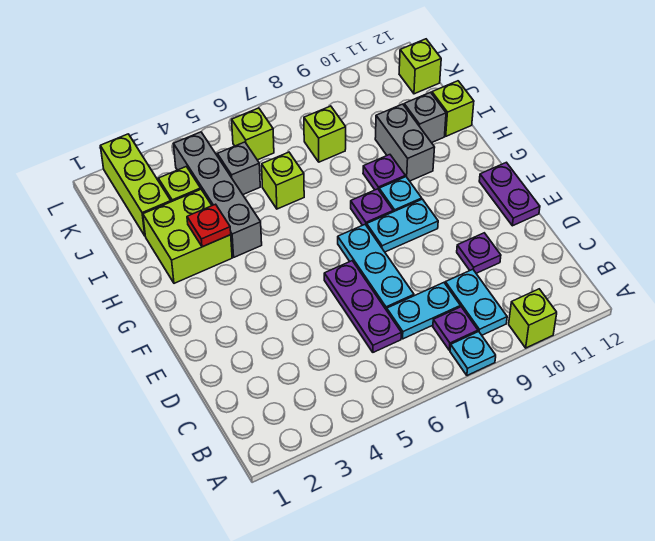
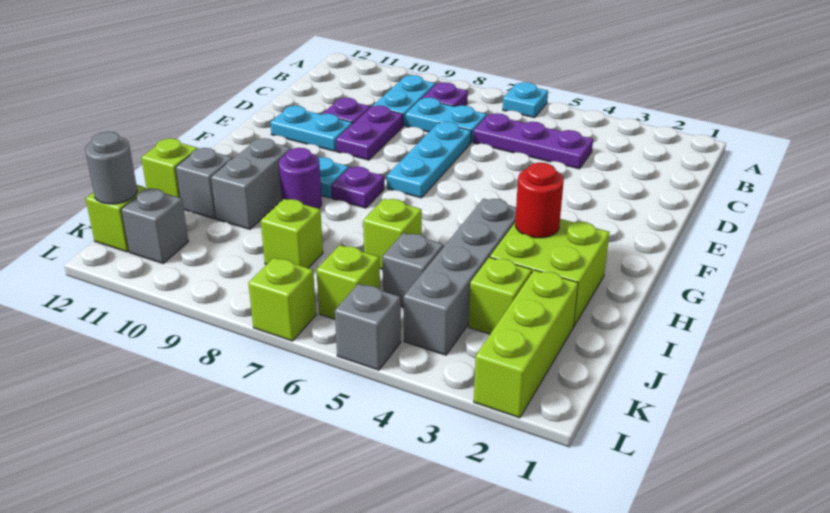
cyan 1x1 plate [450,332,496,376] -> cyan 1x1 plate moved to [503,82,548,118]
lime 1x1 brick [509,289,557,348] -> lime 1x1 brick moved to [248,258,316,341]
purple 1x3 plate [324,261,401,352] -> purple 1x3 plate turned to [473,113,593,169]
purple 1x2 plate [479,162,540,226] -> purple 1x2 plate moved to [336,106,403,160]
cyan 1x2 plate [367,199,438,252] -> cyan 1x2 plate moved to [270,106,352,151]
red 1x1 plate [187,204,231,247] -> red 1x1 round brick [515,163,564,238]
purple 1x1 plate [363,155,405,190] -> purple 1x1 round brick [279,148,322,209]
none -> grey 1x1 brick [121,188,188,263]
none -> grey 1x1 round brick [85,132,137,204]
none -> grey 1x1 brick [335,284,401,370]

